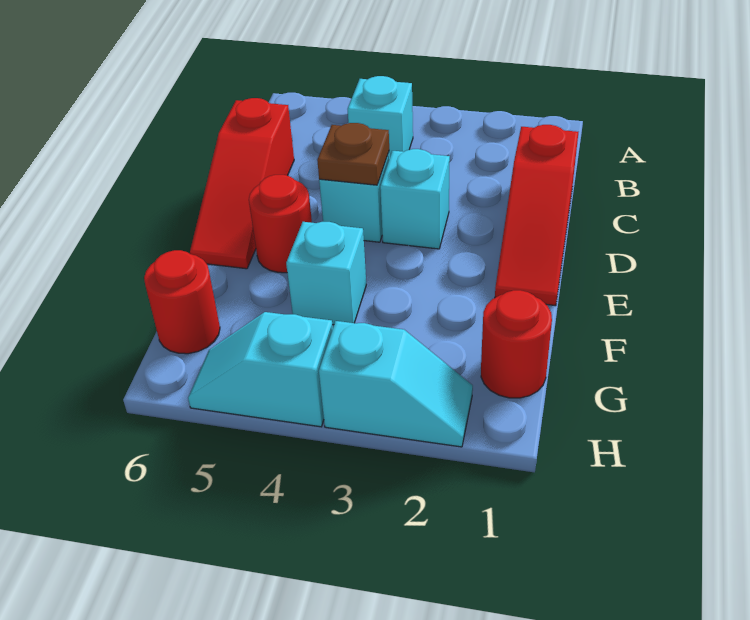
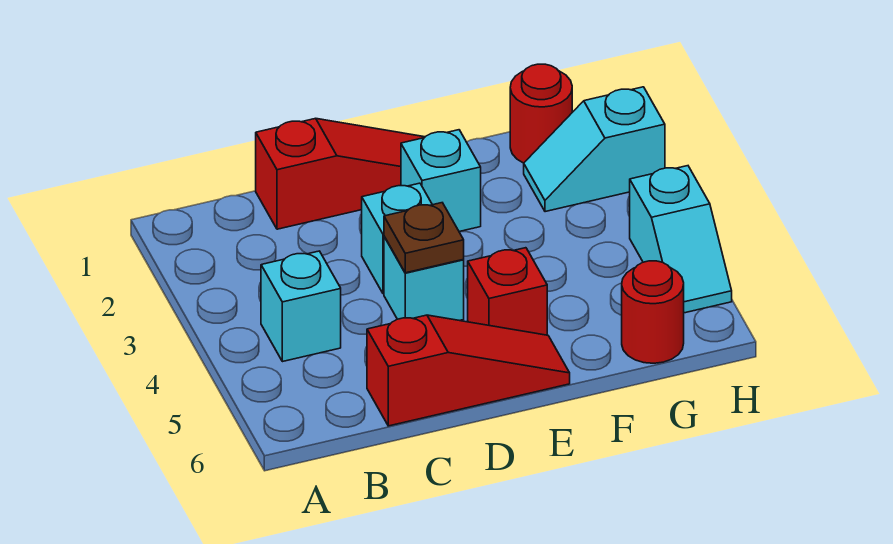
red 1x1 round brick [249,175,312,273] -> red 1x1 brick [468,248,547,335]
cyan 1x1 brick [286,222,366,325] -> cyan 1x1 brick moved to [401,130,481,232]
cyan 1x2 slope [319,321,473,447] -> cyan 1x2 slope turned to [524,87,665,212]

